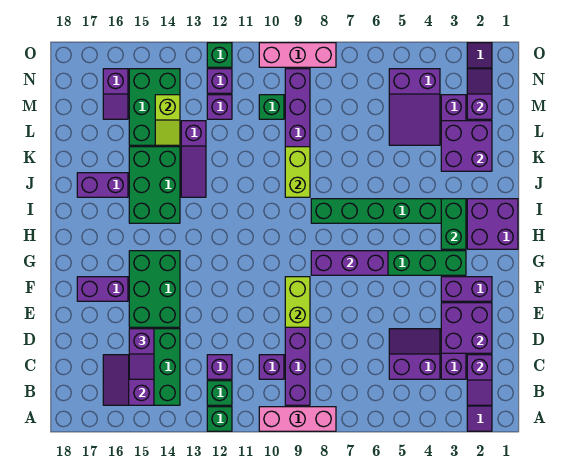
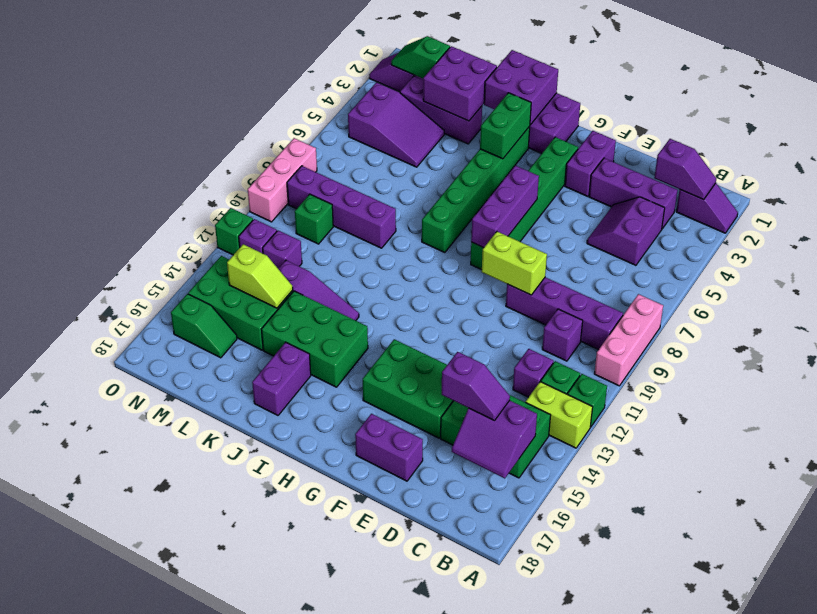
purple 2x2 brick [441,303,492,353] -> purple 2x2 brick moved to [484,50,558,125]
purple 1x2 brick [77,277,128,301] -> purple 1x2 brick turned to [355,414,423,481]
green 1x2 brick [441,199,466,249] -> green 1x2 brick turned to [480,93,531,159]
lime 1x2 brick [285,147,310,197] -> lime 1x2 brick moved to [526,382,593,448]
purple 1x2 slope [467,69,492,119] -> green 1x2 slope [391,36,450,79]
purple 1x2 slope [103,69,128,119] -> green 1x2 slope [171,294,237,358]

